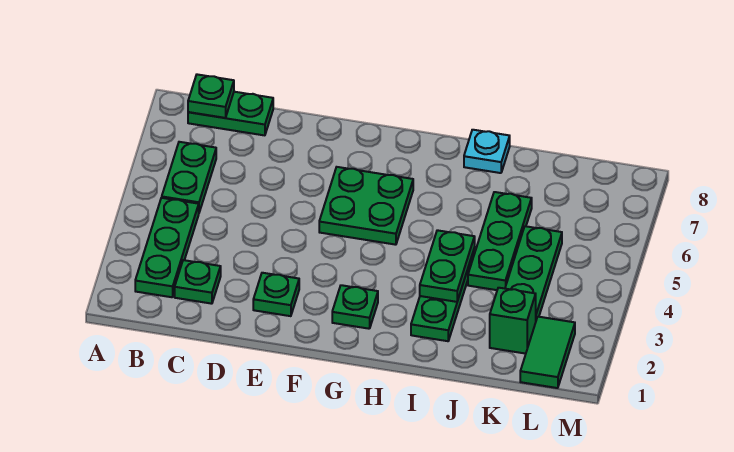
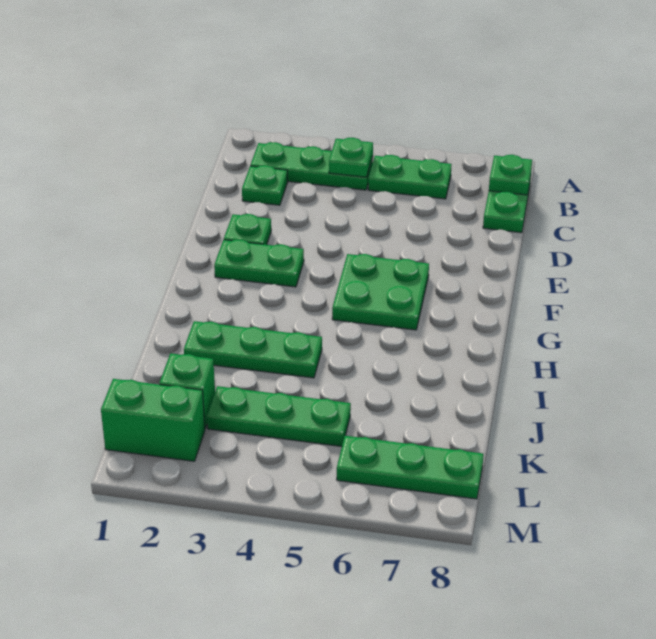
green 1x1 plate [332,285,378,329] -> green 1x1 plate moved to [329,138,373,177]
green 1x2 plate [420,230,475,302] -> green 1x2 plate moved to [214,240,304,287]
cyan 1x1 plate [464,130,510,173] -> none
green 1x3 plate [468,192,532,290] -> green 1x3 plate moved to [337,436,483,499]
green 1x2 tile [520,317,575,388] -> green 1x2 brick [101,379,205,461]

